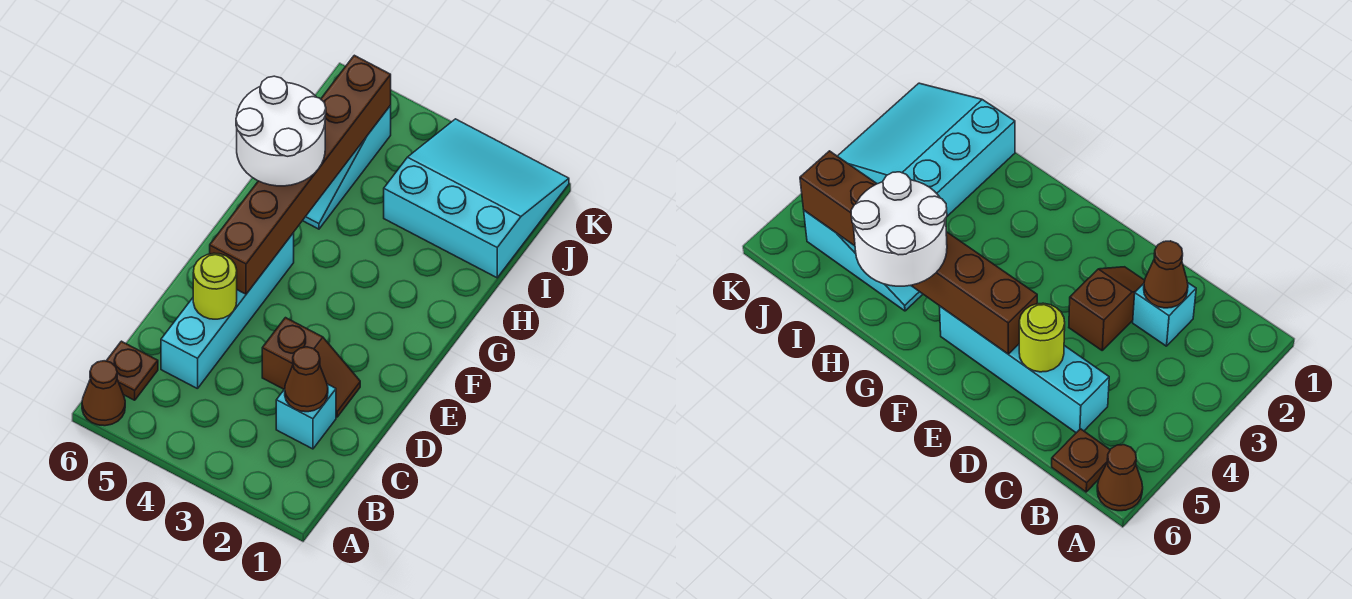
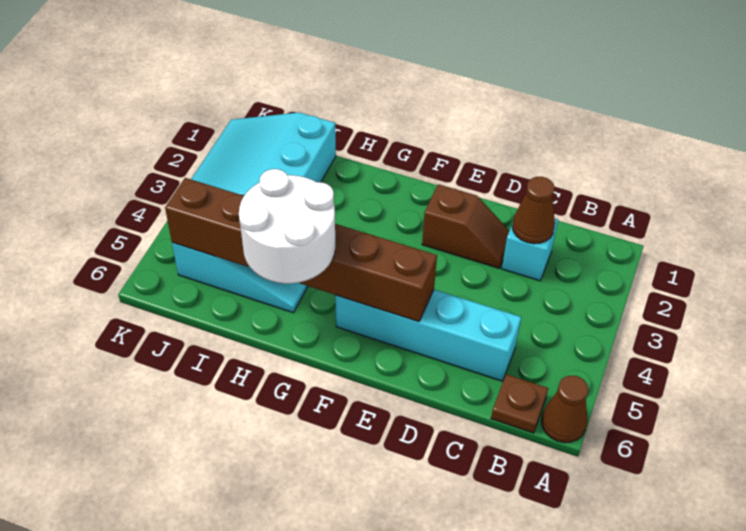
brown 1x2 slope [262,318,360,417] -> brown 1x2 slope turned to [422,184,509,268]
lime 1x1 round brick [193,253,237,319] -> none

